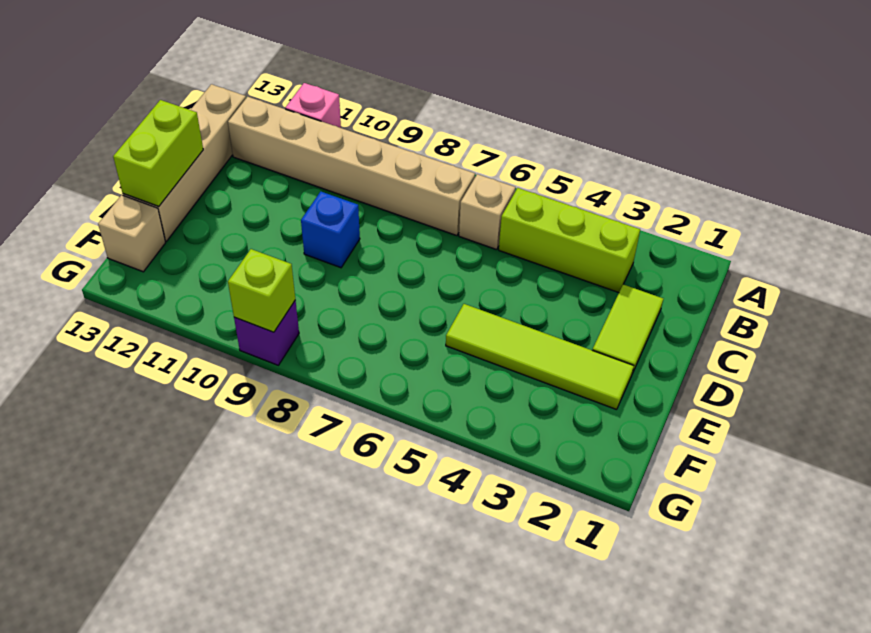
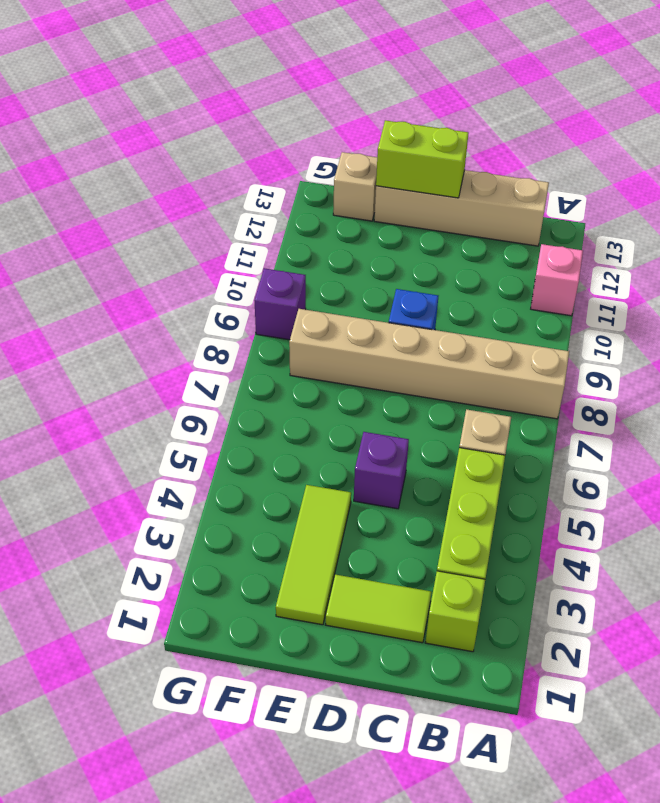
tan 1x6 brick [228,97,475,236] -> tan 1x6 brick turned to [289,309,569,419]
none -> purple 1x1 brick [354,432,409,509]
lime 1x4 tile [446,304,634,410] -> lime 1x3 tile [276,485,351,625]
lime 1x1 brick [228,249,295,332] -> lime 1x1 brick moved to [425,571,485,652]

